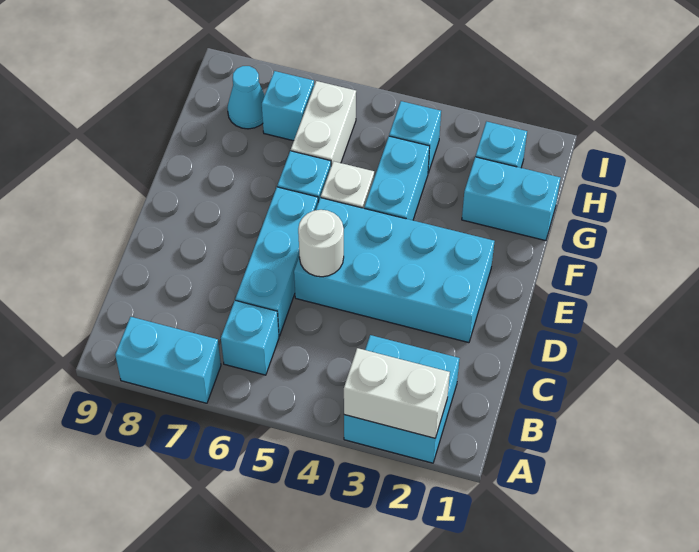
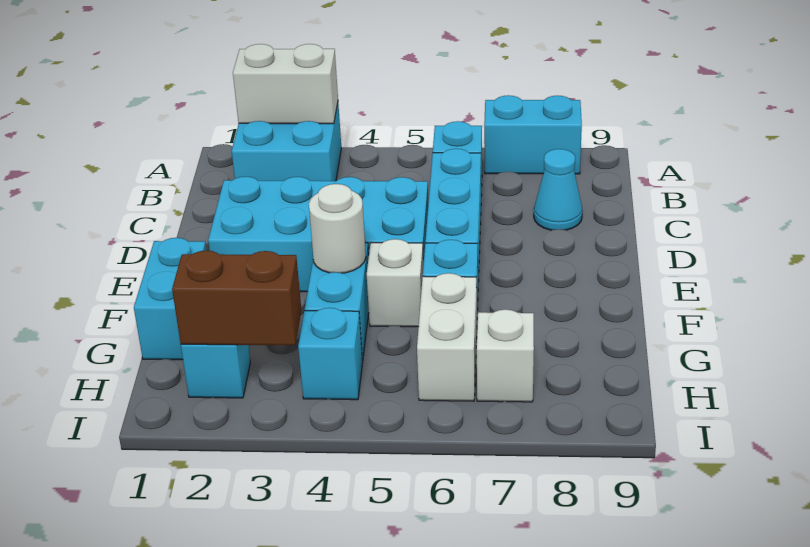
white 1x1 round brick [298,210,344,277] -> white 1x1 round brick moved to [309,184,366,273]
cyan 1x2 brick [462,157,560,241] -> cyan 1x2 brick turned to [134,238,206,360]
none -> brown 1x2 brick [172,251,301,345]
cyan 1x1 brick [262,71,314,141] -> white 1x1 brick [477,309,534,402]
cyan 1x1 cone [227,66,265,129] -> cyan 1x1 cone moved to [534,149,582,230]

